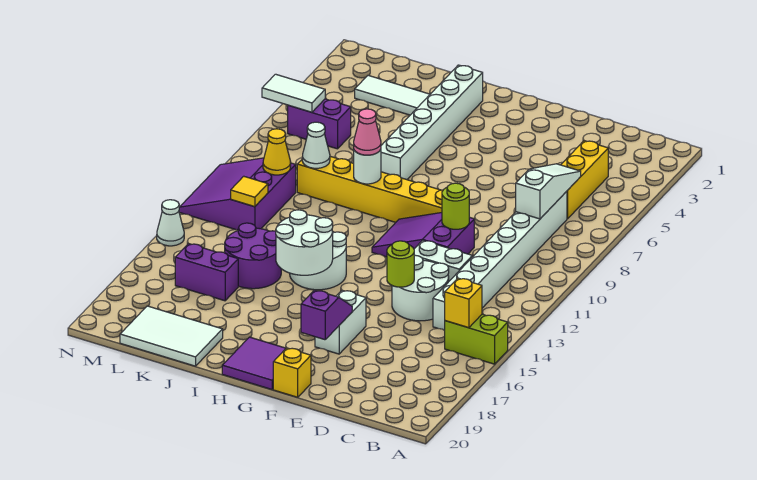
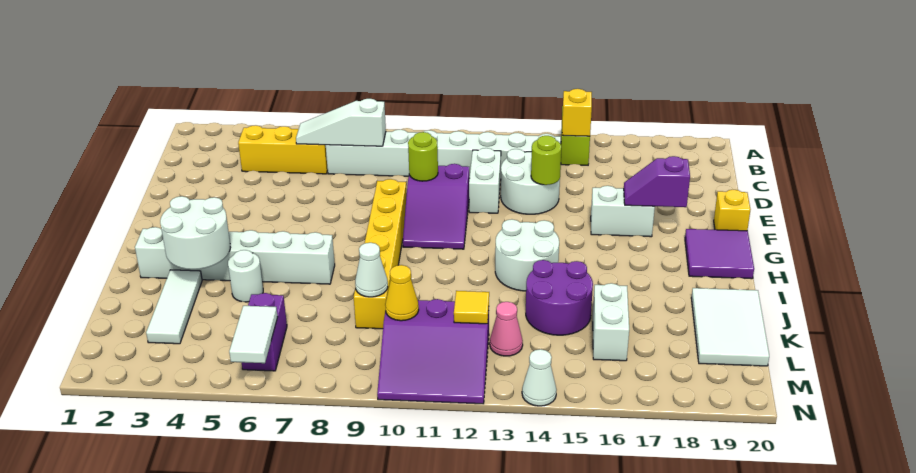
white 2x2 round brick [276,210,333,275] -> white 2x2 round brick moved to [160,196,230,269]
white 1x1 round brick [354,150,381,184] -> white 1x1 round brick moved to [228,250,263,302]
pink 1x1 cone [354,109,381,155] -> pink 1x1 cone moved to [490,302,523,356]
purple 1x2 brick [175,244,238,301] -> white 1x2 brick [593,283,629,361]

